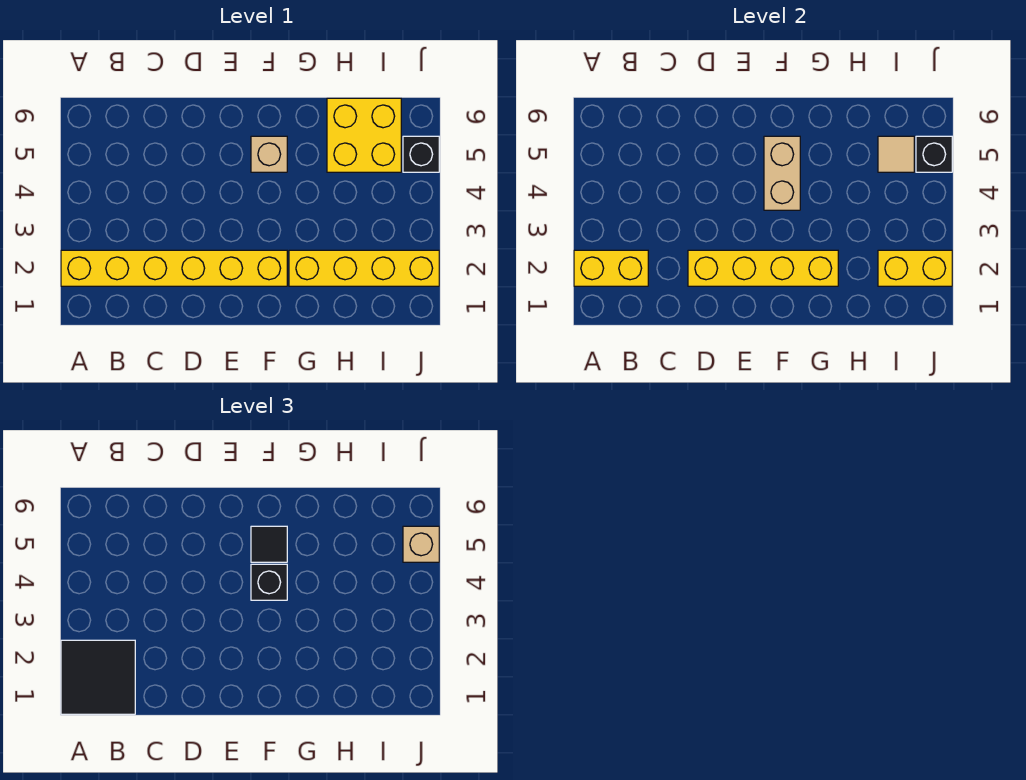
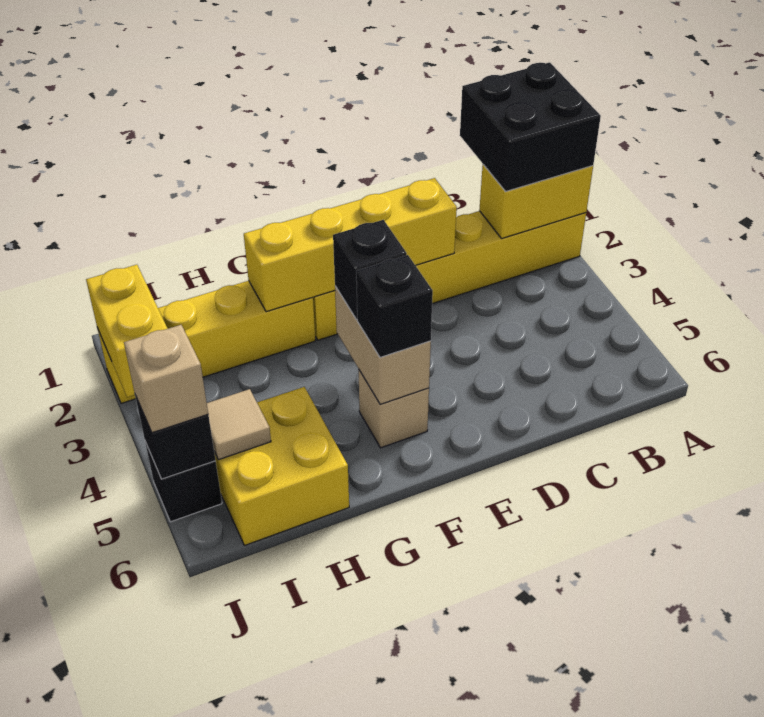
black 2x2 tile [61,640,135,714] -> black 2x2 brick [460,62,601,192]
black 1x1 tile [251,526,287,562] -> black 1x1 brick [356,255,433,357]
yellow 1x2 brick [878,250,952,286] -> yellow 1x2 brick turned to [86,265,168,397]

